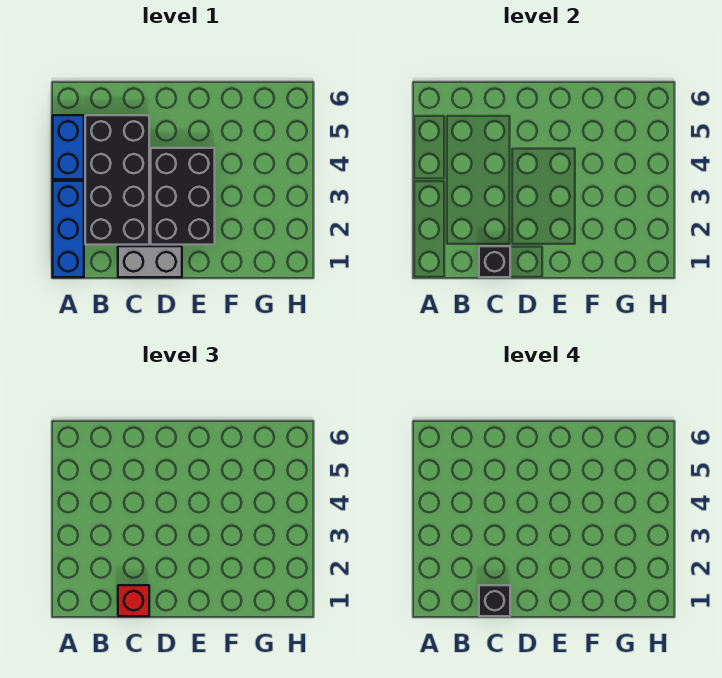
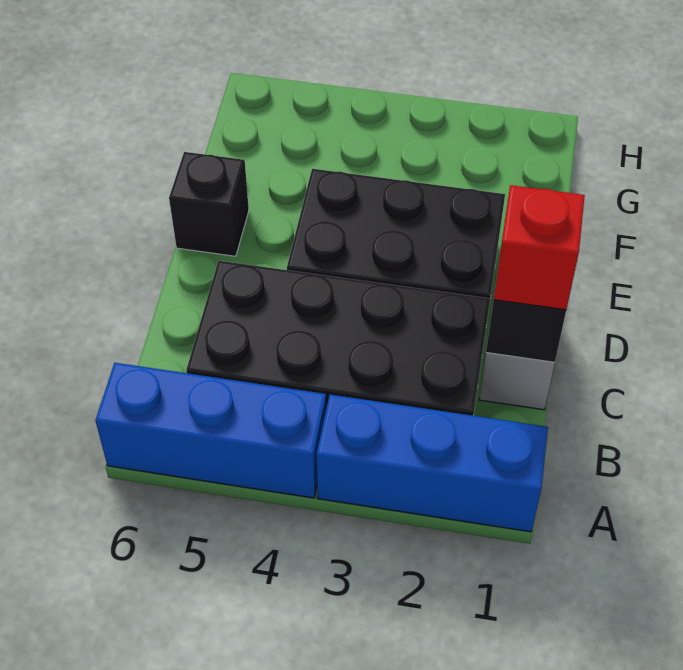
blue 1x2 brick [53,115,84,179] -> blue 1x3 brick [95,363,326,498]
black 1x1 brick [479,585,510,616] -> black 1x1 brick moved to [169,152,249,256]

